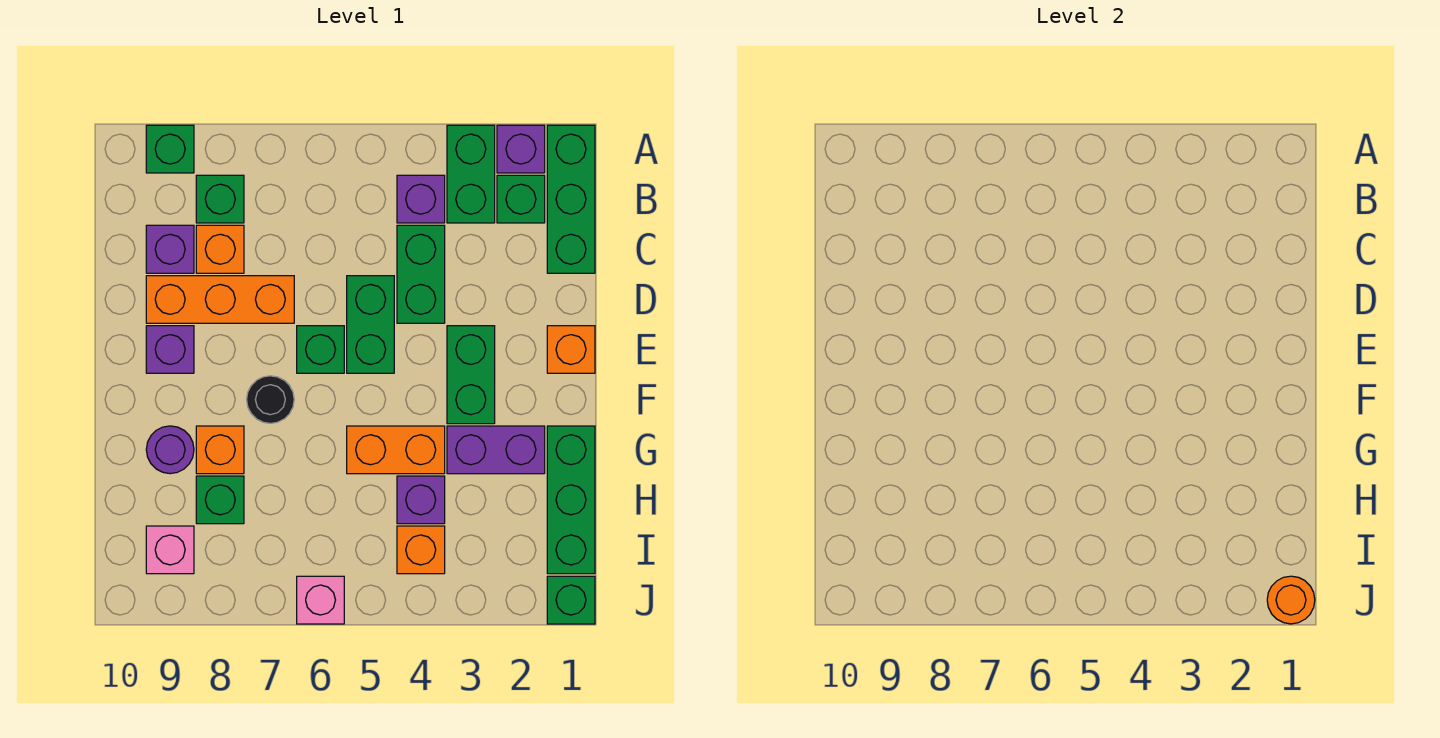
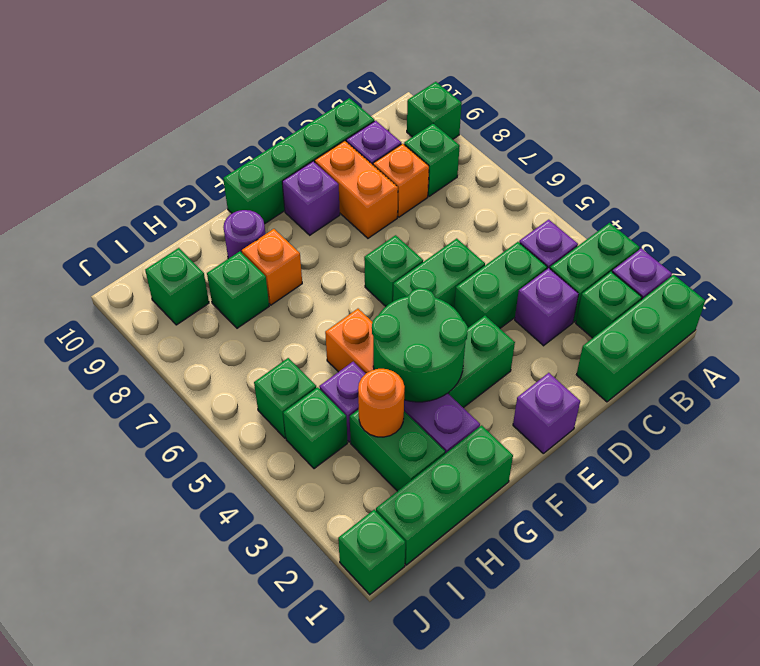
none -> purple 1x1 brick [515,268,579,346]
none -> green 1x4 brick [223,98,374,224]
orange 1x3 brick [146,276,294,323] -> orange 1x2 brick [315,141,398,238]
orange 1x1 brick [547,326,595,373] -> purple 1x1 brick [513,373,580,453]
none -> green 2x2 round brick [372,288,468,402]
black 1x1 round brick [247,376,294,423] -> none
none -> green 1x2 brick [350,410,445,491]
orange 1x1 brick [397,526,445,574] -> green 1x1 brick [283,387,347,469]
none -> green 1x1 brick [254,358,316,438]
pink 1x1 brick [146,526,194,574] -> green 1x1 brick [145,248,209,325]
orange 1x1 round brick [1267,576,1315,624] -> orange 1x1 round brick moved to [358,369,405,437]
pink 1x1 brick [297,576,344,624] -> none

